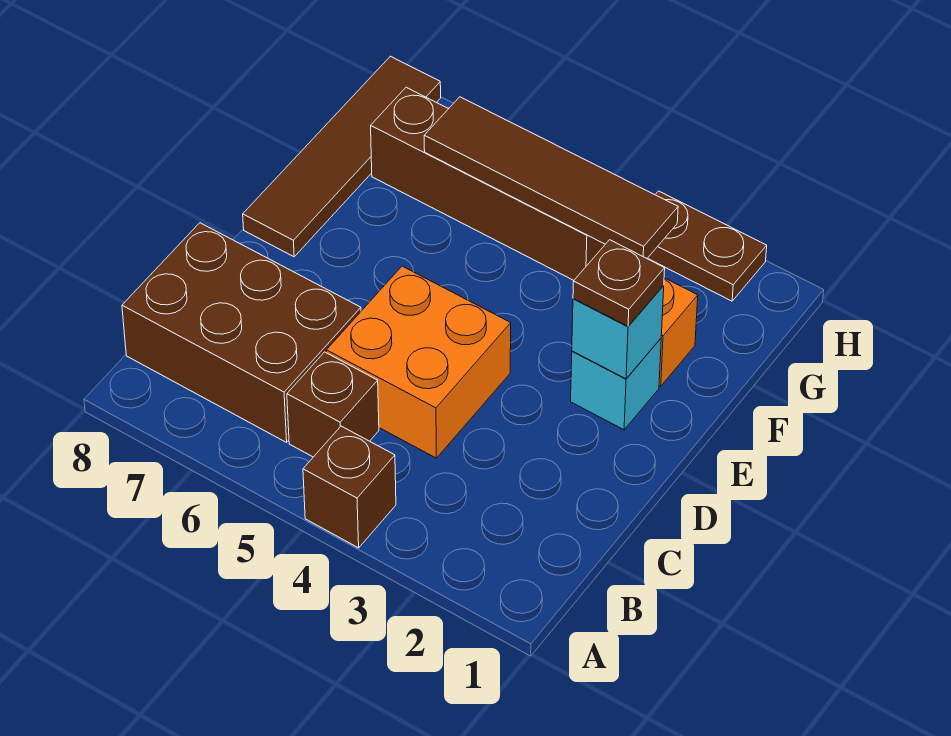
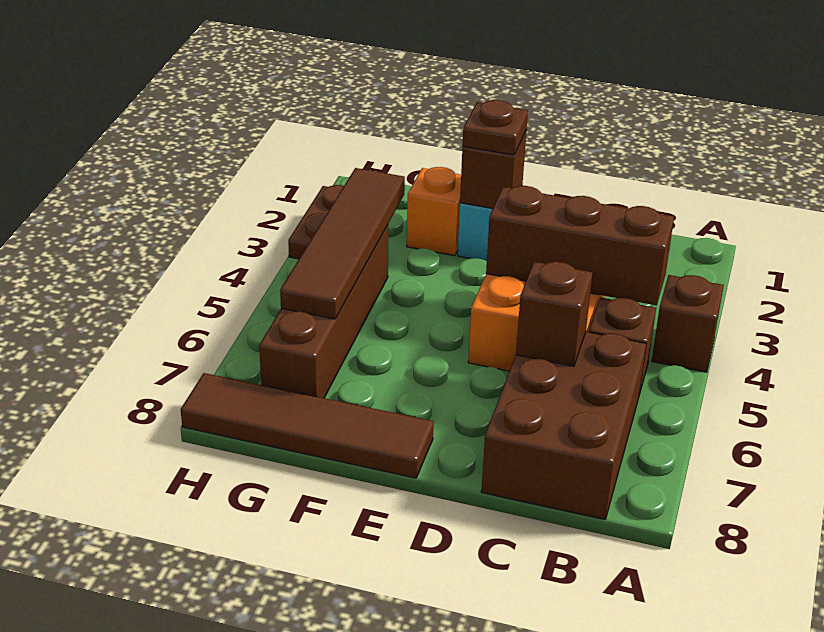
none -> brown 1x3 brick [486,186,674,305]
none -> brown 1x1 brick [516,262,592,366]
cyan 1x1 brick [572,286,664,379] -> brown 1x1 brick [460,130,527,208]

